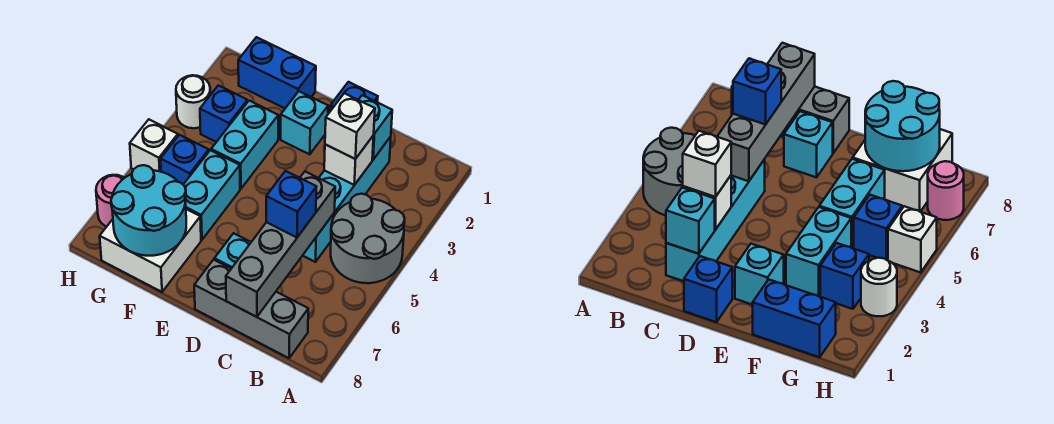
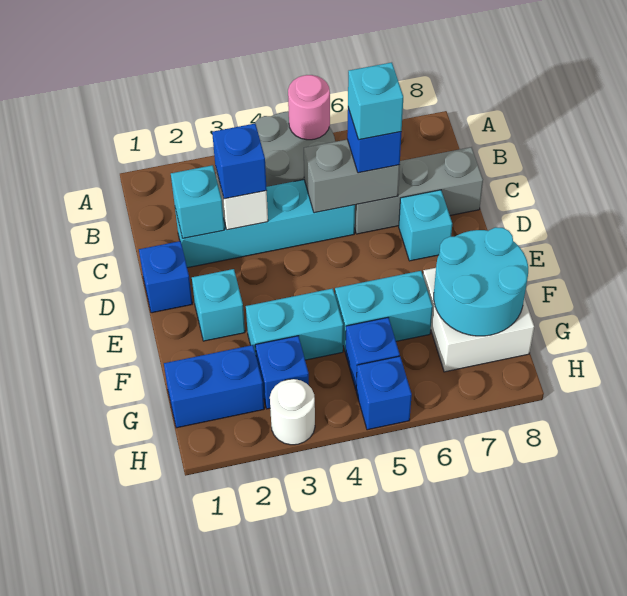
grey 1x3 brick [194,260,308,358] -> grey 1x3 brick turned to [354,147,483,234]
white 1x1 brick [325,93,375,159] -> blue 1x1 brick [212,124,267,199]
grey 1x4 brick [226,172,335,317] -> grey 1x2 brick [304,139,400,213]
none -> cyan 1x1 brick [348,62,403,140]
blue 1x2 brick [238,37,316,108] -> blue 1x2 brick turned to [164,345,264,428]
white 1x1 brick [130,120,178,172] -> blue 1x1 brick [356,356,412,430]
pink 1x1 round brick [96,175,124,227] -> pink 1x1 round brick moved to [288,75,330,140]

